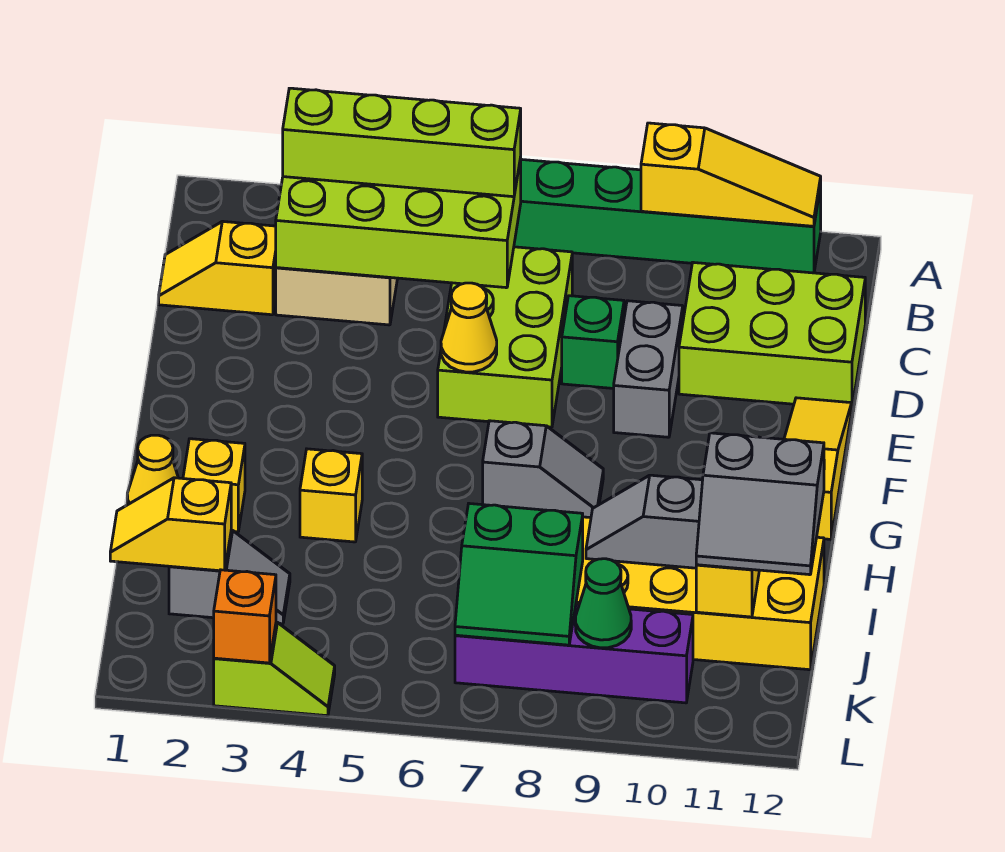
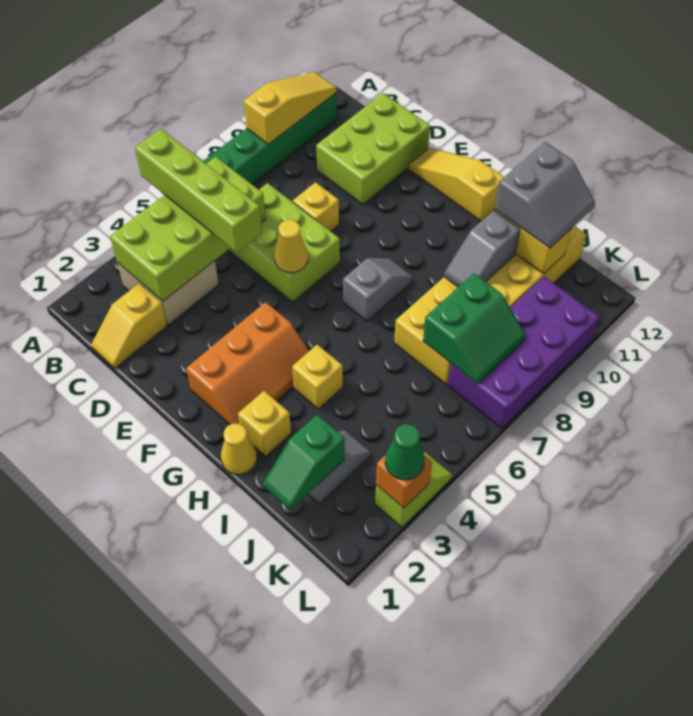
lime 1x4 brick [283,88,521,197] -> lime 1x4 brick turned to [135,129,262,253]
green 1x1 brick [562,296,624,388] -> yellow 1x1 brick [293,182,339,231]
grey 1x2 brick [614,301,683,437] -> none
none -> orange 2x3 slope [186,302,309,425]
yellow 1x2 slope [110,478,231,571] -> green 1x2 slope [263,415,345,510]
purple 1x4 brick [455,604,693,703] -> purple 2x4 brick [448,277,599,428]
green 1x1 cone [575,559,631,648] -> green 1x1 cone moved to [385,424,425,480]

